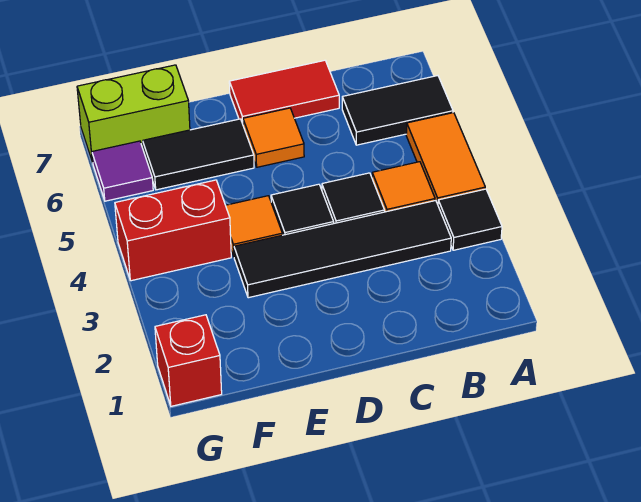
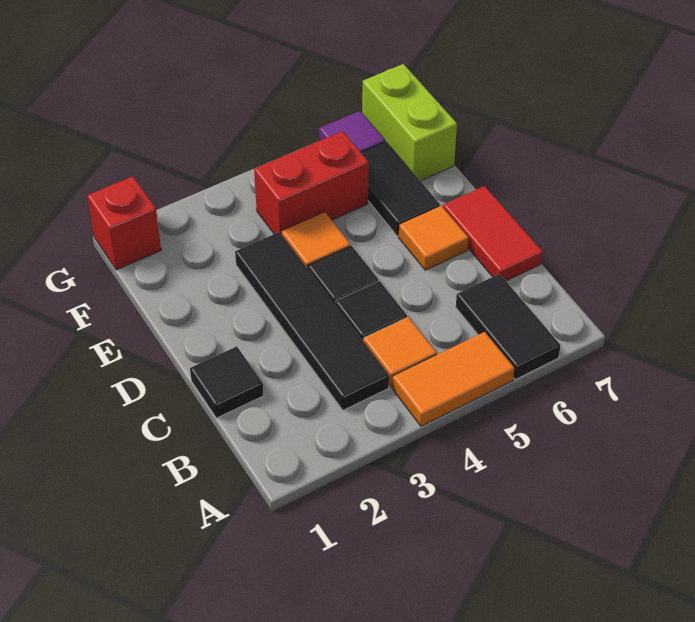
black 1x1 tile [438,189,502,250] -> black 1x1 tile moved to [190,347,264,418]
red 1x2 brick [115,180,231,281] -> red 1x2 brick turned to [254,131,369,235]

